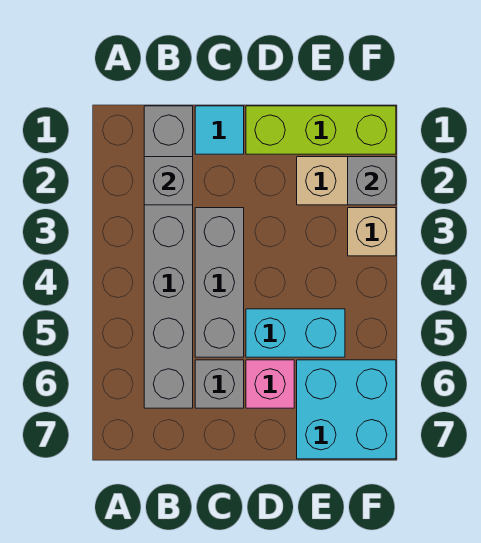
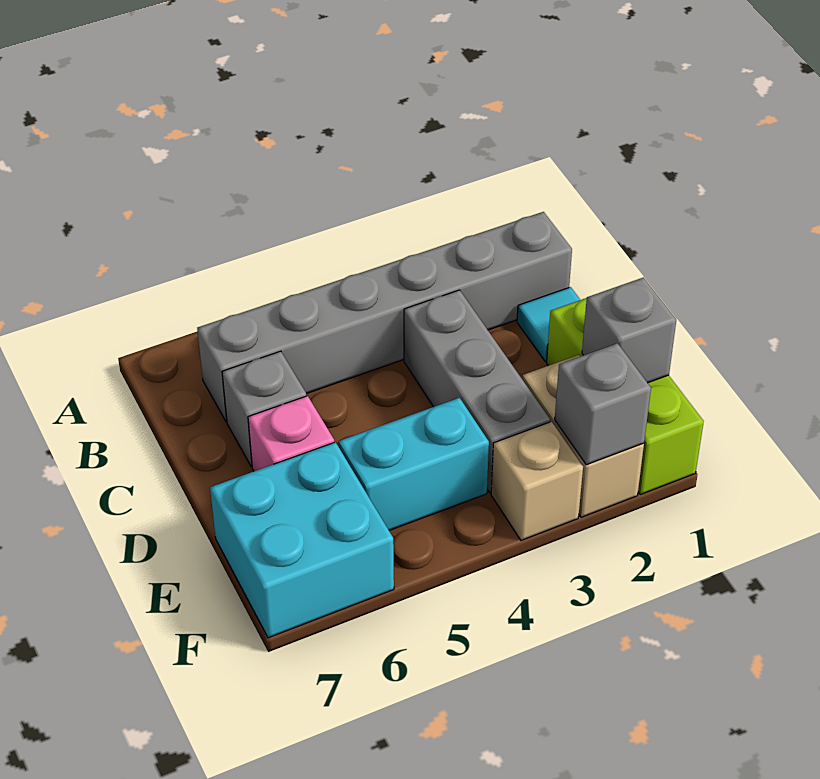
grey 1x1 brick [144,157,193,205] -> grey 1x1 brick moved to [582,278,676,383]
grey 1x3 brick [195,208,244,357] -> grey 1x3 brick turned to [404,290,550,493]
cyan 1x2 brick [246,309,345,357] -> cyan 1x2 brick turned to [339,398,489,531]

